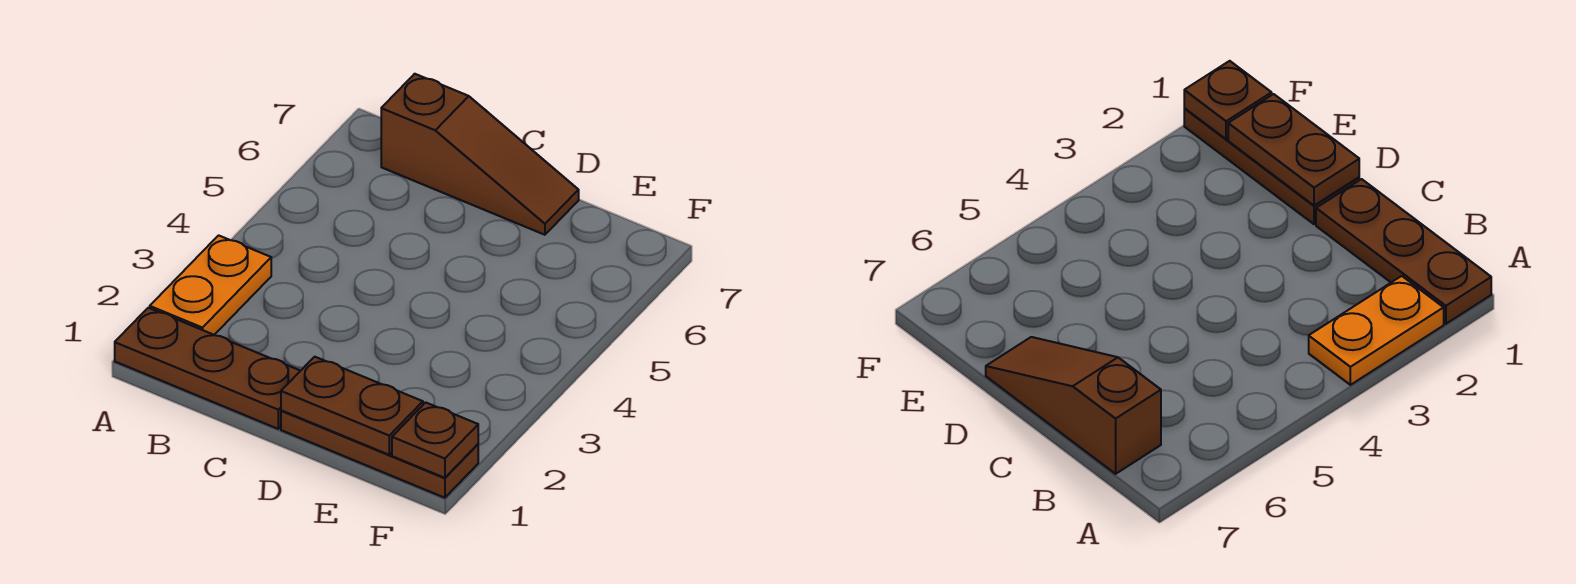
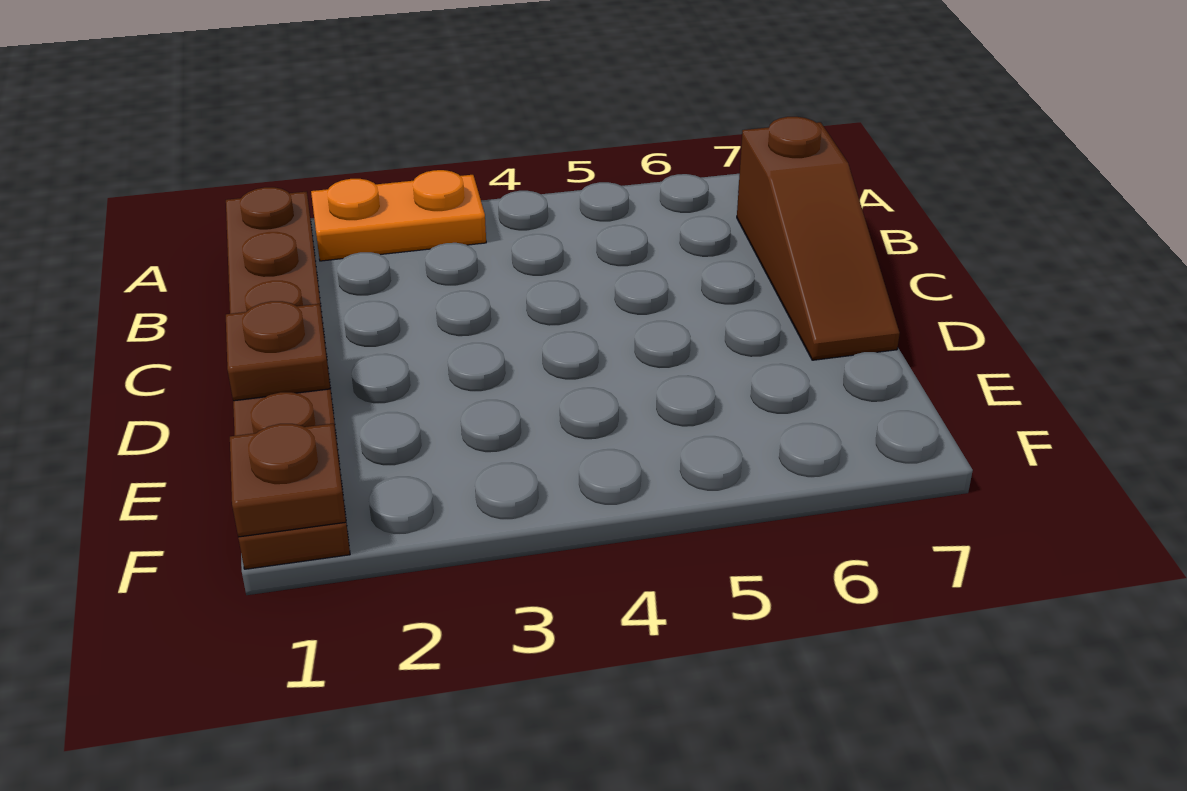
brown 1x2 plate [281,357,423,455] -> brown 1x1 plate [226,301,330,401]

